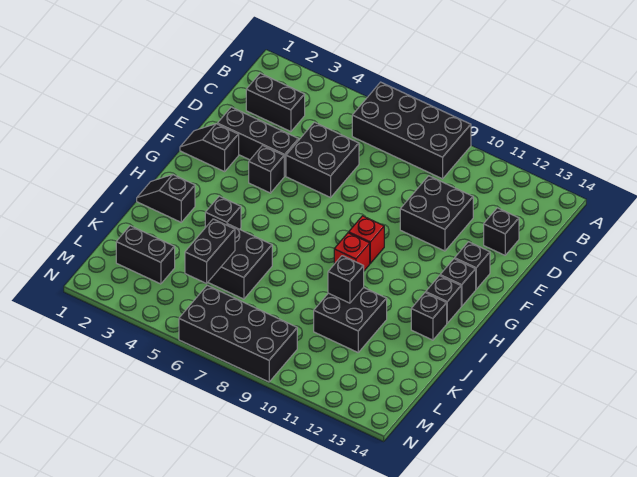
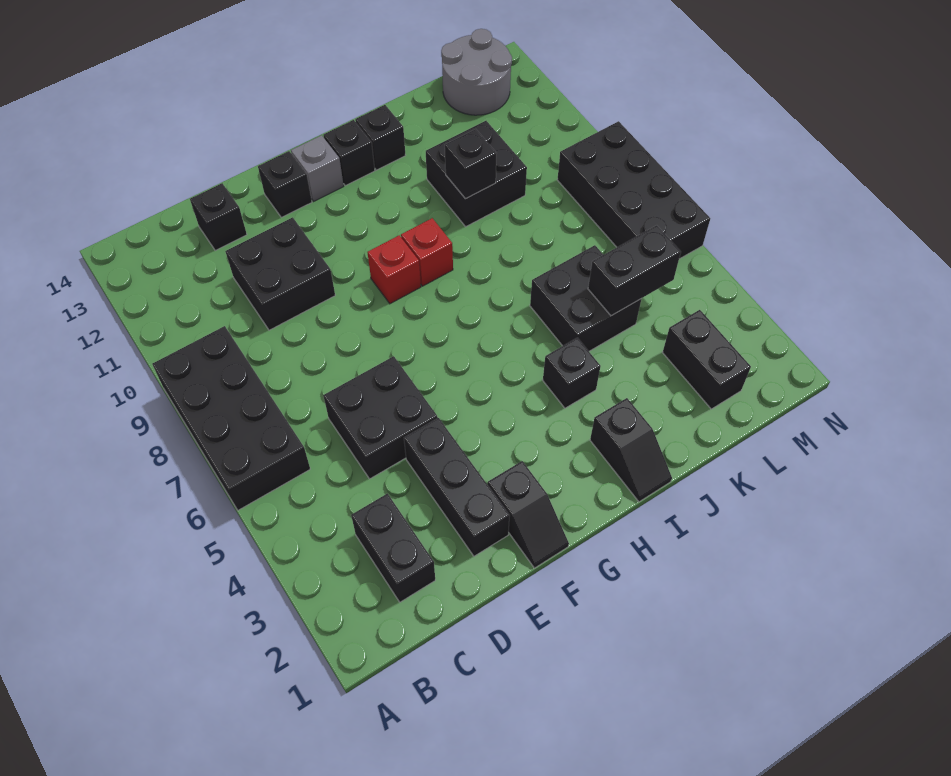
black 1x1 brick [249,145,284,193] -> none
black 1x1 brick [440,259,476,306] -> grey 1x1 brick [291,135,344,201]
none -> grey 2x2 round brick [441,29,512,115]

